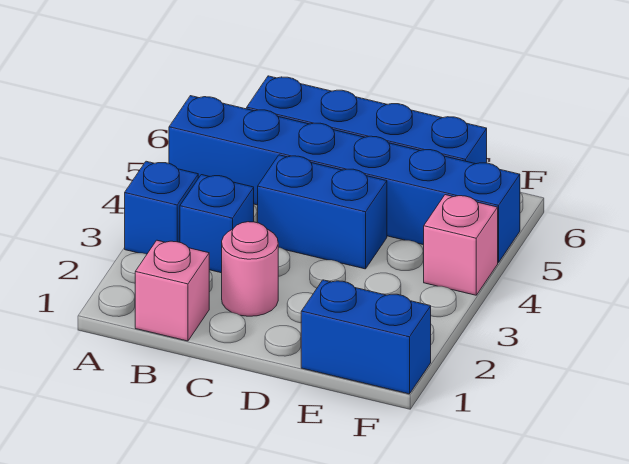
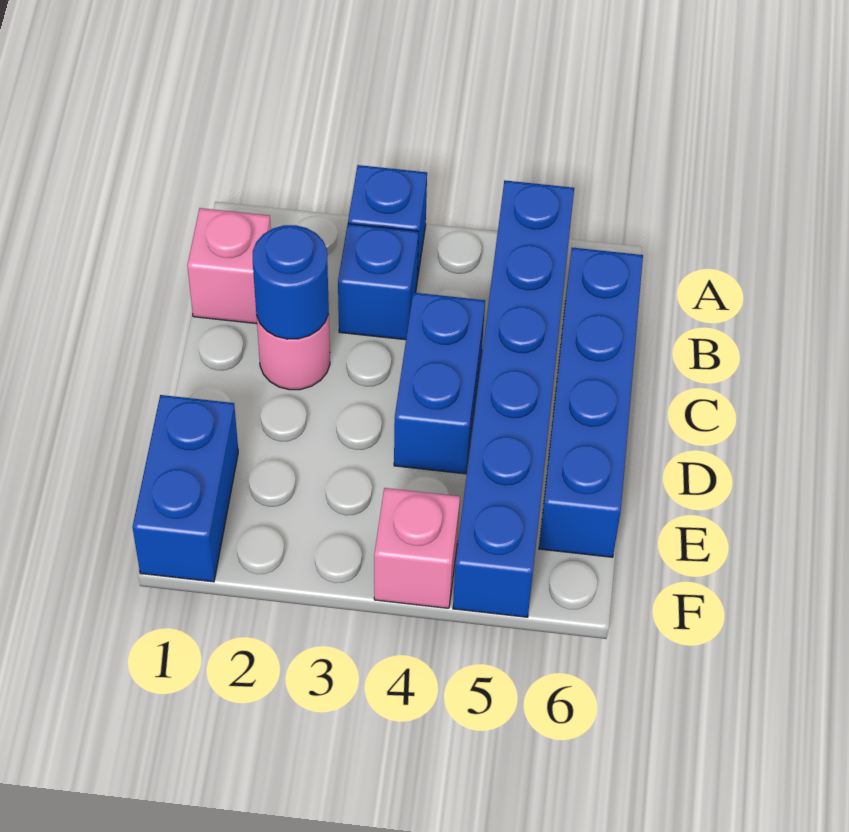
none -> blue 1x1 round brick [253,225,329,339]

